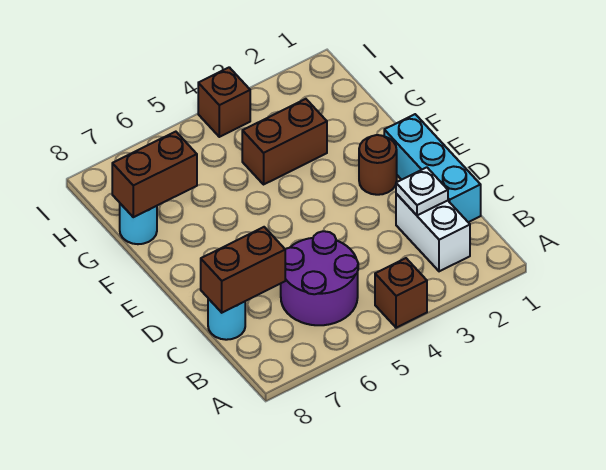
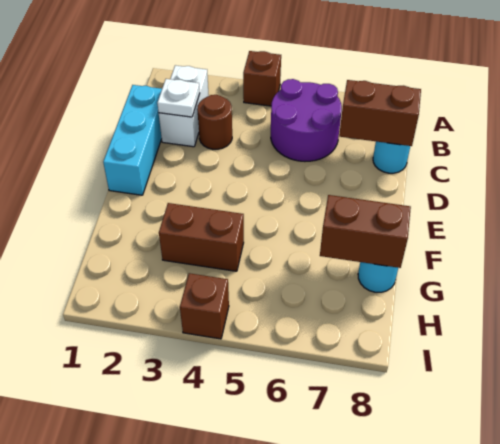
brown 1x1 round brick [359,135,397,195] -> brown 1x1 round brick moved to [197,95,232,149]

